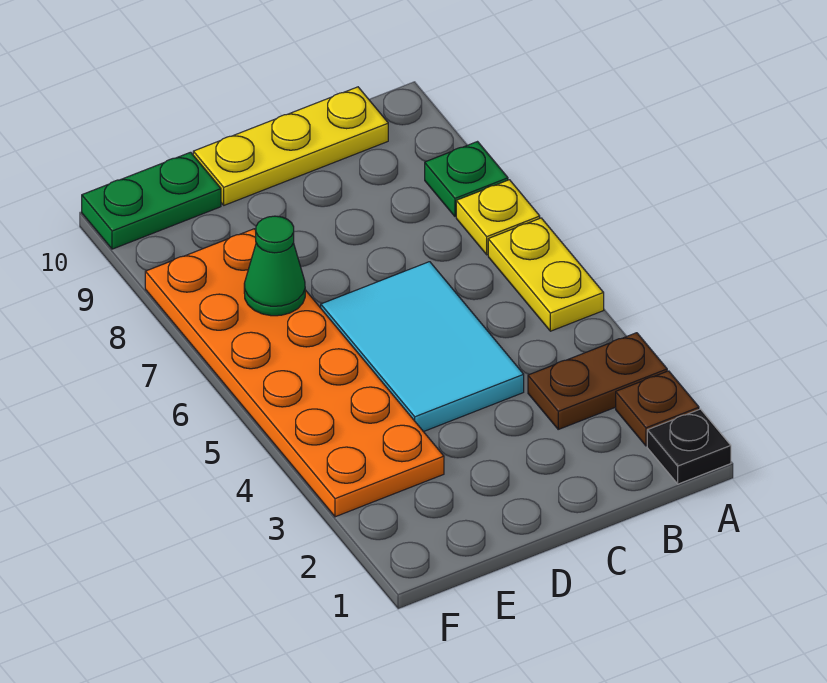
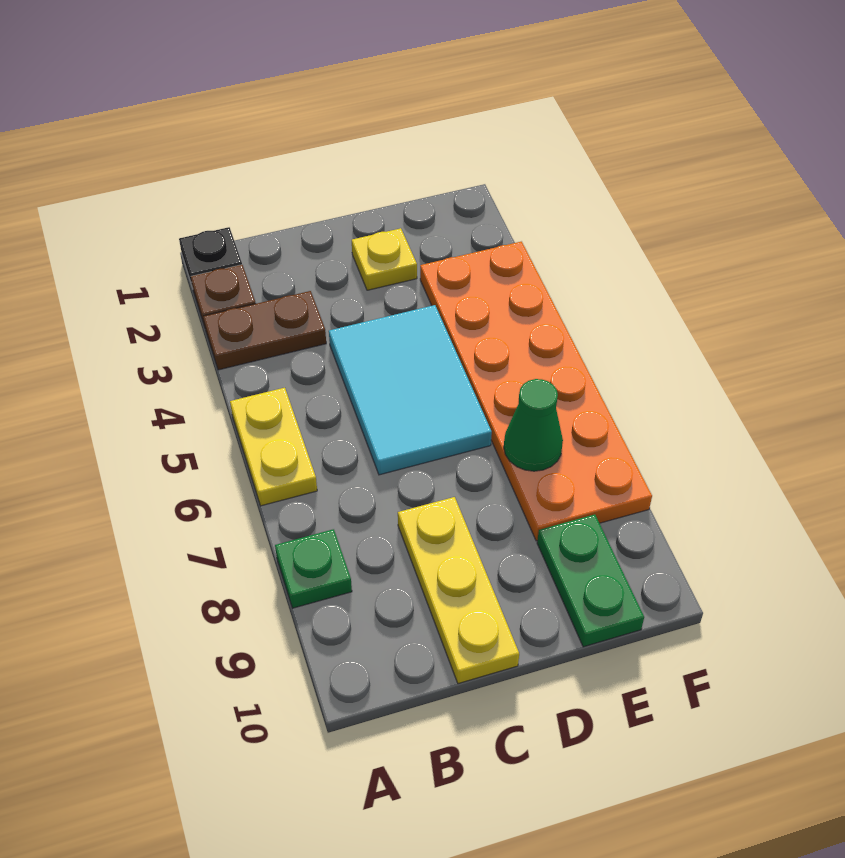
yellow 1x1 plate [456,180,540,255] -> yellow 1x1 plate moved to [352,228,417,290]
yellow 1x3 plate [193,87,388,205] -> yellow 1x3 plate turned to [398,497,519,684]
green 1x2 plate [82,152,221,249] -> green 1x2 plate turned to [537,514,644,647]

